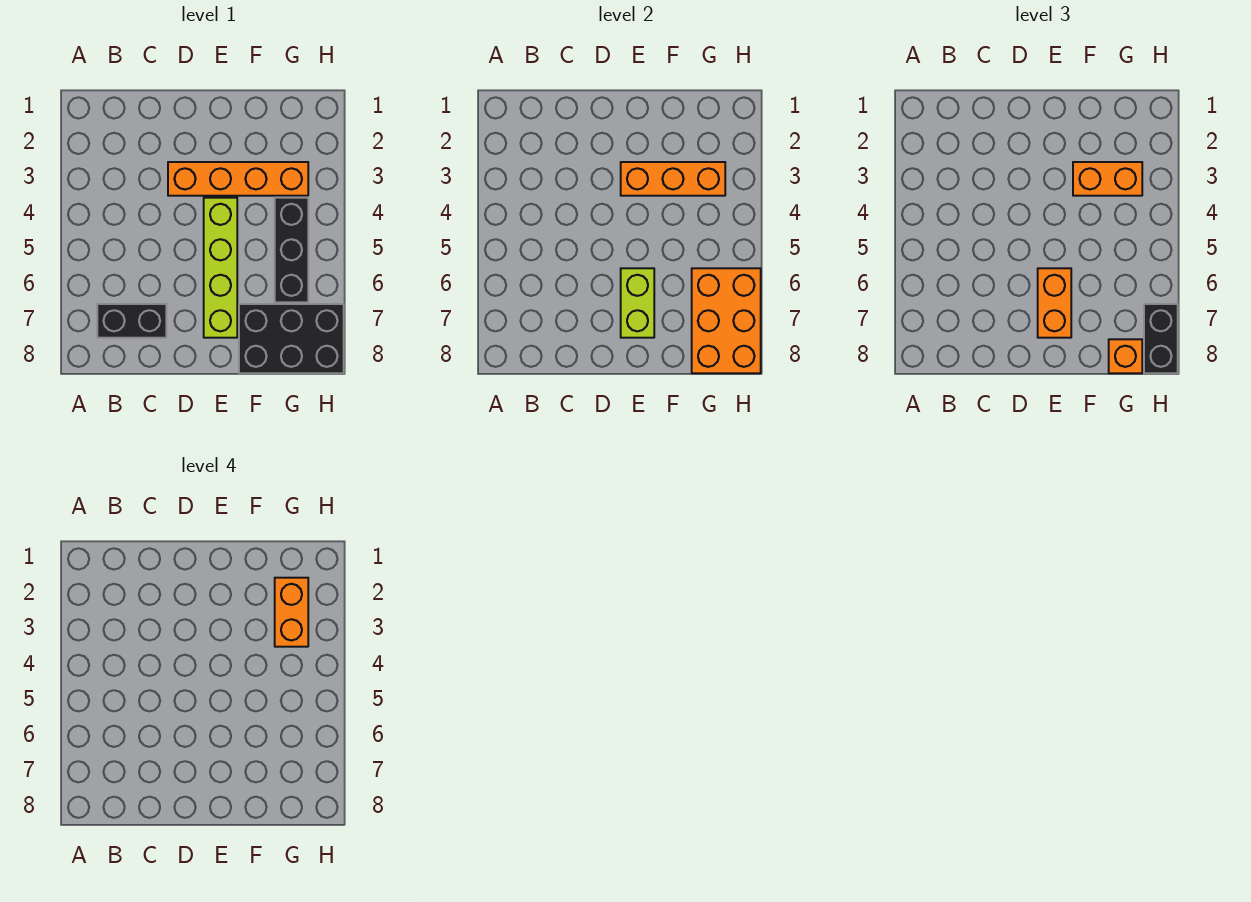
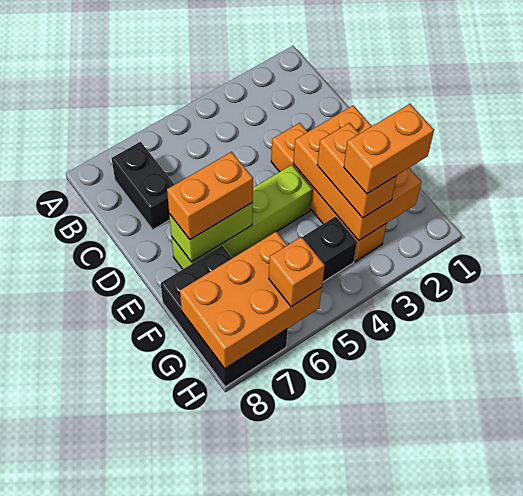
orange 1x3 brick [621,162,725,196] -> orange 2x3 brick [293,105,421,240]
orange 1x1 brick [1109,339,1142,373] -> orange 1x1 brick moved to [269,237,325,307]
black 1x2 brick [1144,304,1178,373] -> none

